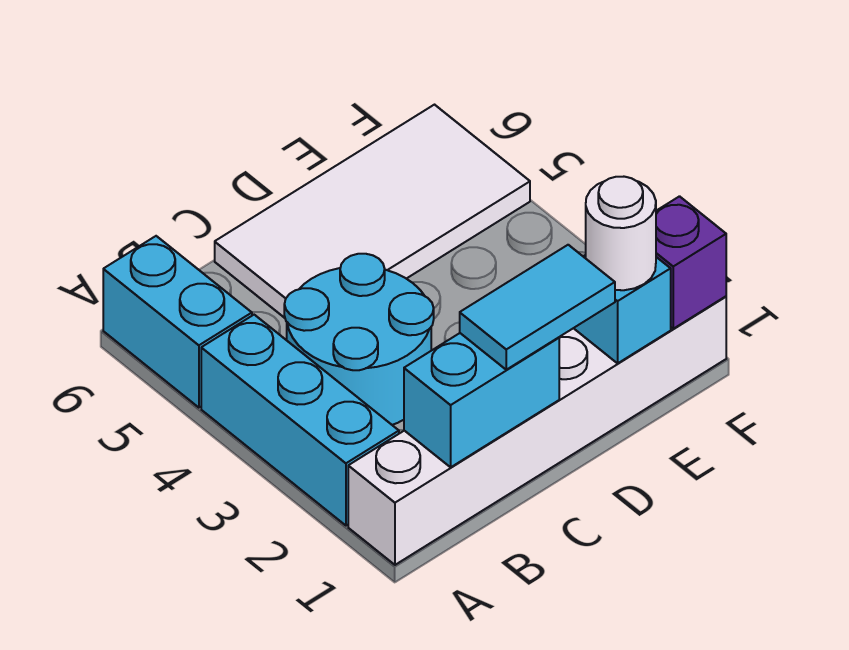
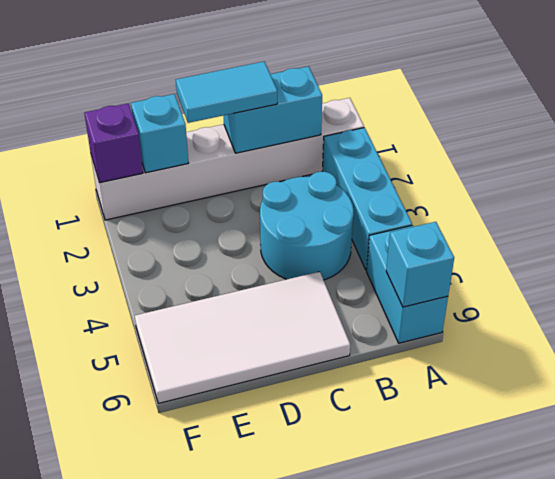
none -> cyan 1x1 brick [386,222,454,307]
white 1x1 round brick [586,177,656,290] -> none

